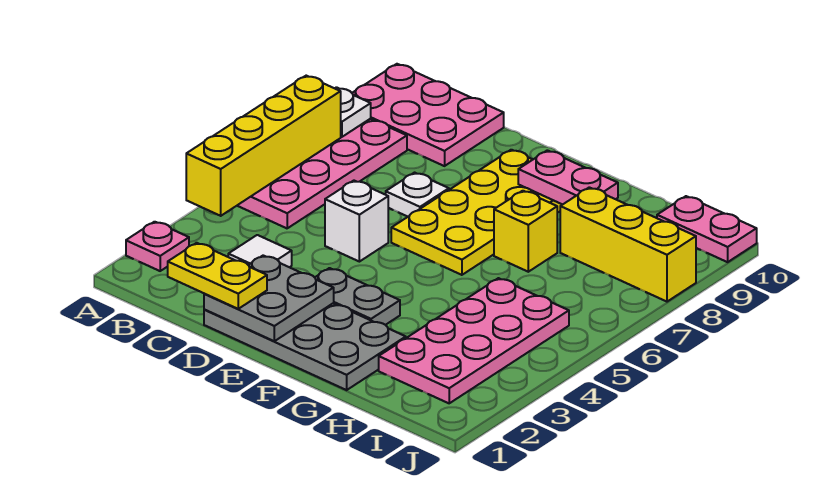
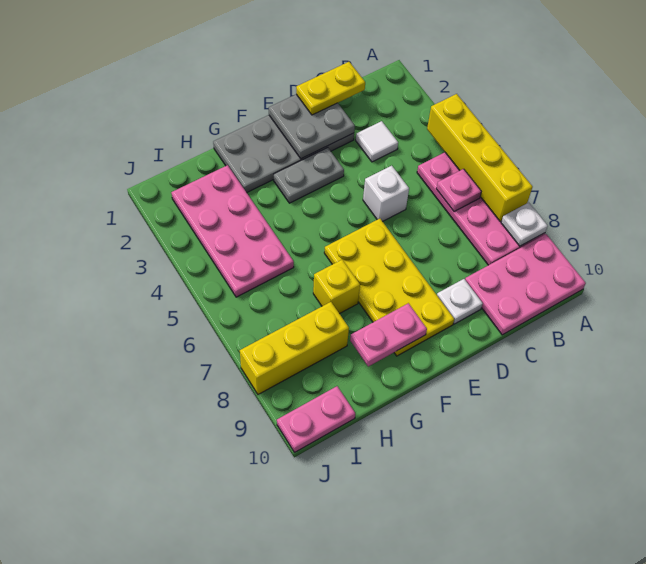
pink 1x1 plate [126,222,189,271] -> pink 1x1 plate moved to [436,169,481,212]
white 1x1 plate [386,173,449,217] -> white 1x1 plate moved to [437,279,483,324]

